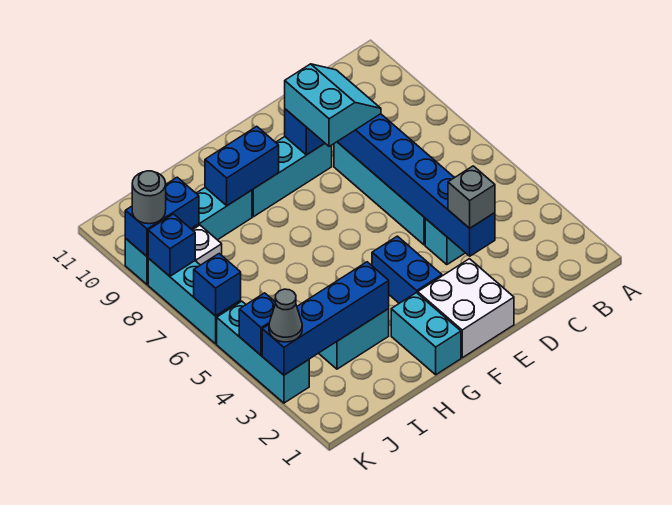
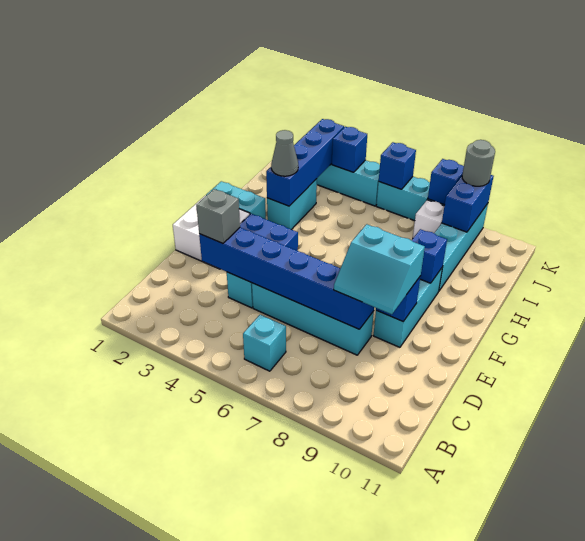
none -> cyan 1x1 brick [243,315,286,371]
blue 1x2 brick [205,126,279,206] -> blue 1x1 brick [412,229,447,283]
grey 1x1 cone [269,289,302,342] -> grey 1x1 cone moved to [271,130,298,176]

